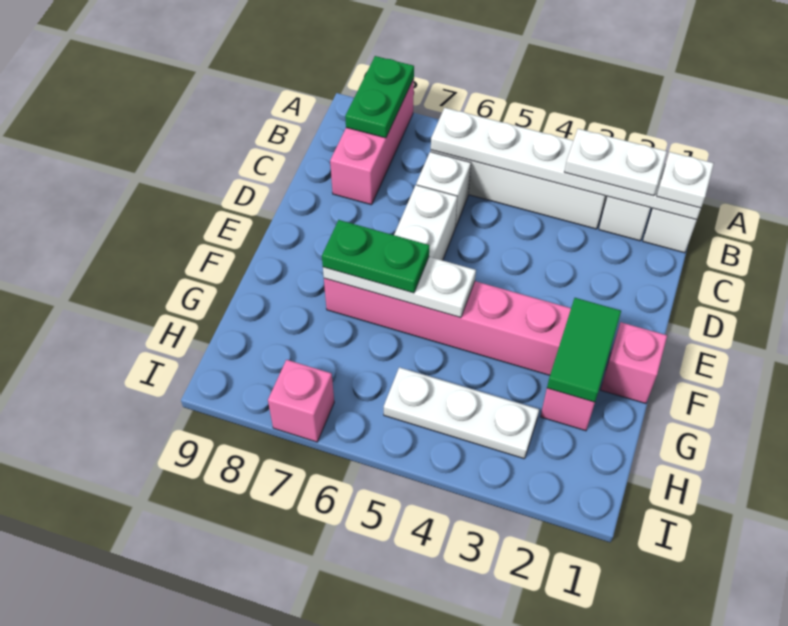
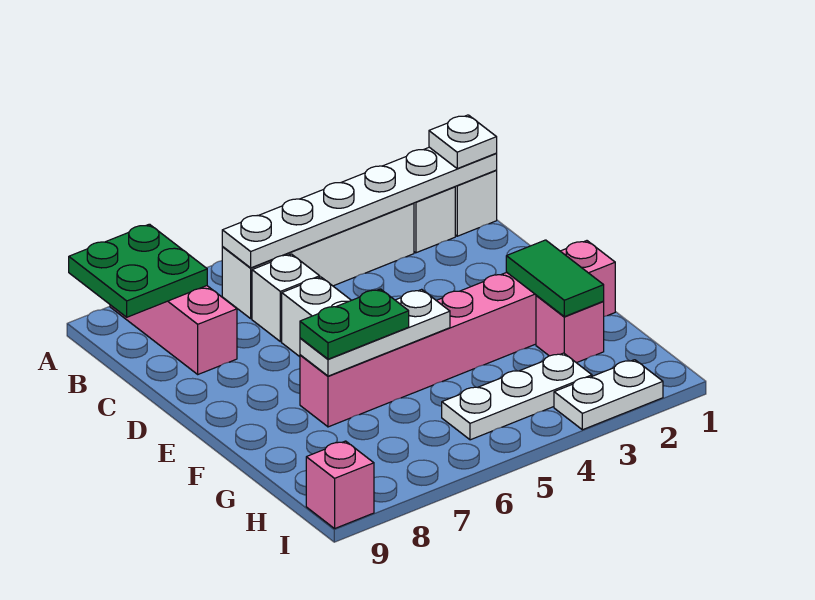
green 1x2 plate [345,56,414,138] -> green 2x2 plate [69,224,207,317]
white 1x2 plate [565,129,667,196] -> white 1x2 plate moved to [554,360,663,430]
pink 1x1 brick [268,360,334,442] -> pink 1x1 brick moved to [306,441,374,528]

